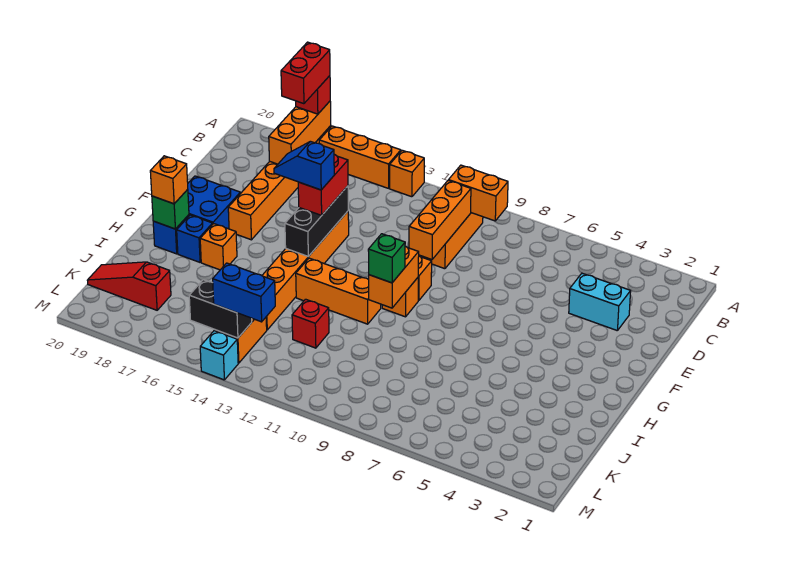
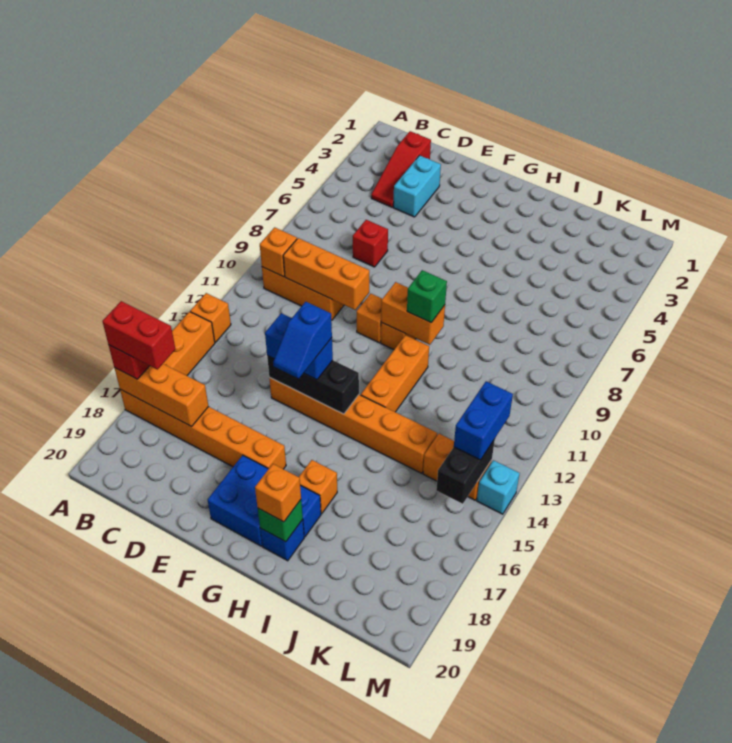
orange 1x2 brick [449,165,508,221] -> orange 1x1 brick [260,227,297,277]
red 1x2 brick [298,154,348,215] -> blue 1x2 brick [265,313,333,380]
red 1x1 brick [292,299,329,348] -> red 1x1 brick moved to [353,220,388,267]
red 1x3 slope [87,262,171,310] -> red 1x3 slope moved to [371,131,431,207]

